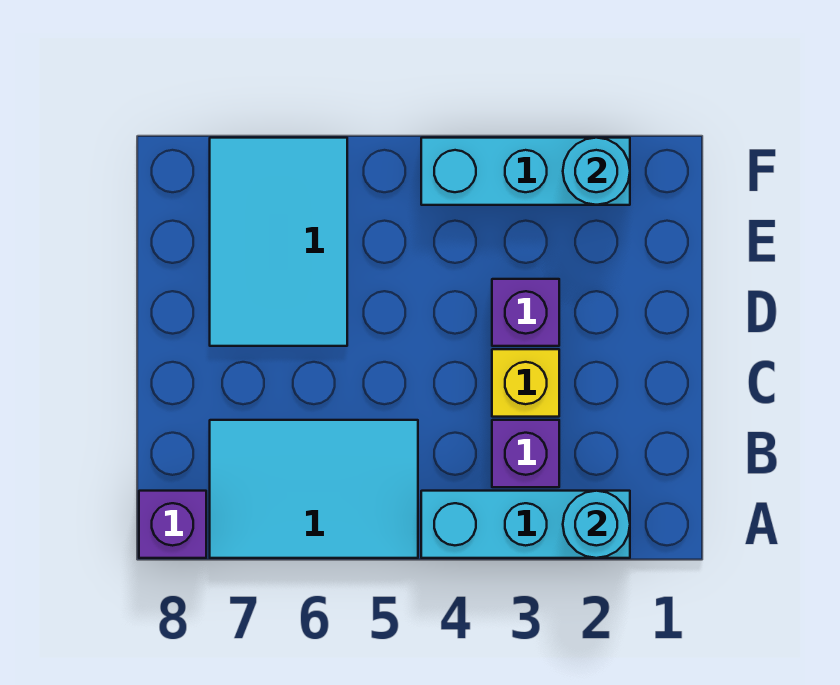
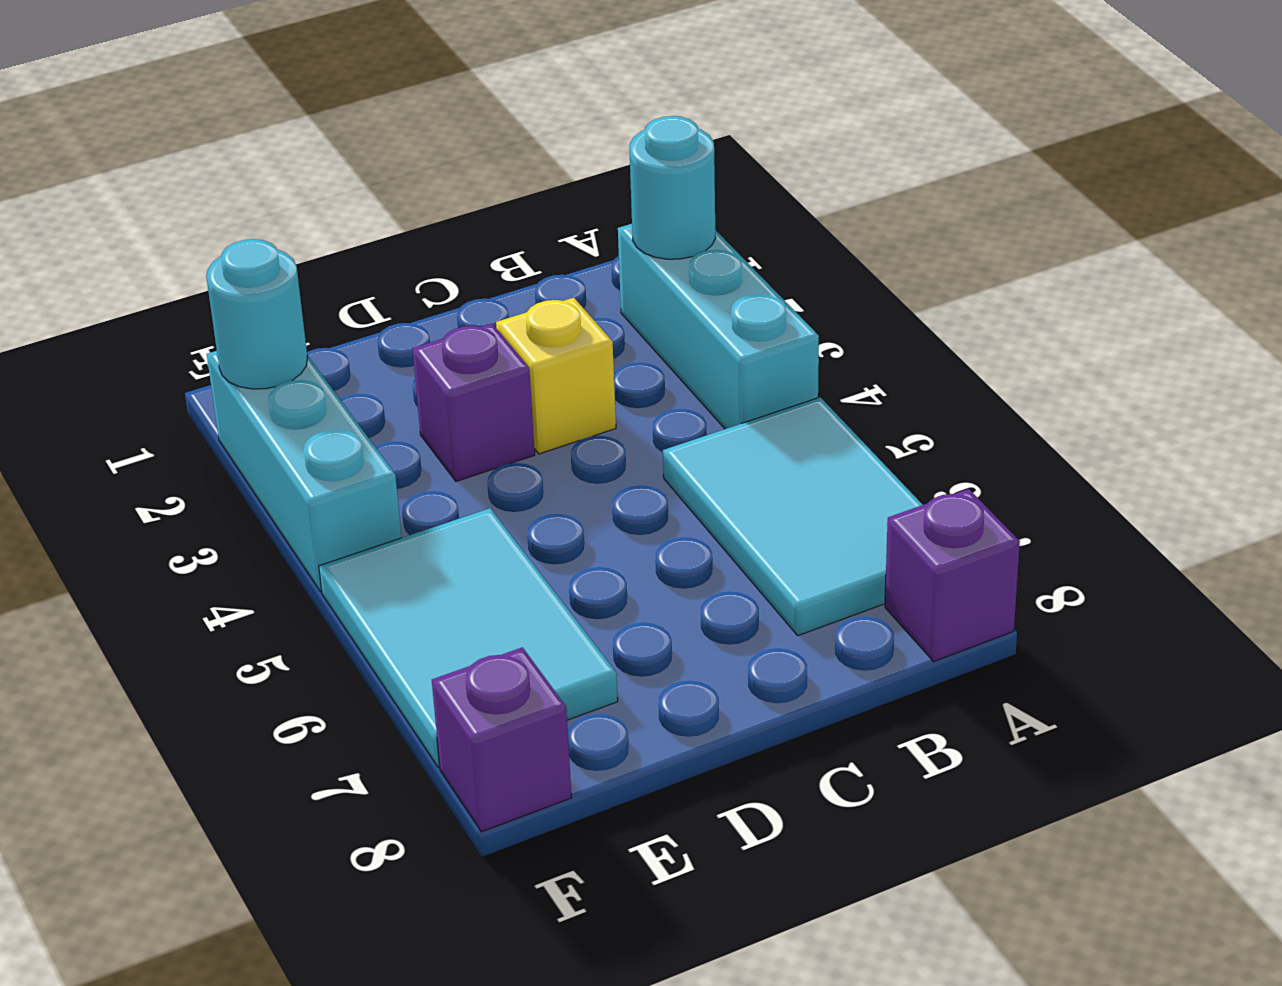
purple 1x1 brick [492,420,559,487] -> purple 1x1 brick moved to [432,647,572,832]
cyan 2x3 tile [210,138,347,346] -> cyan 2x3 tile turned to [319,508,618,767]

